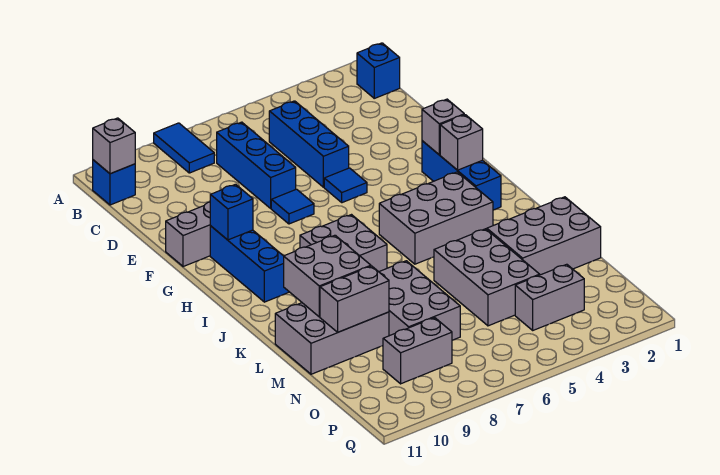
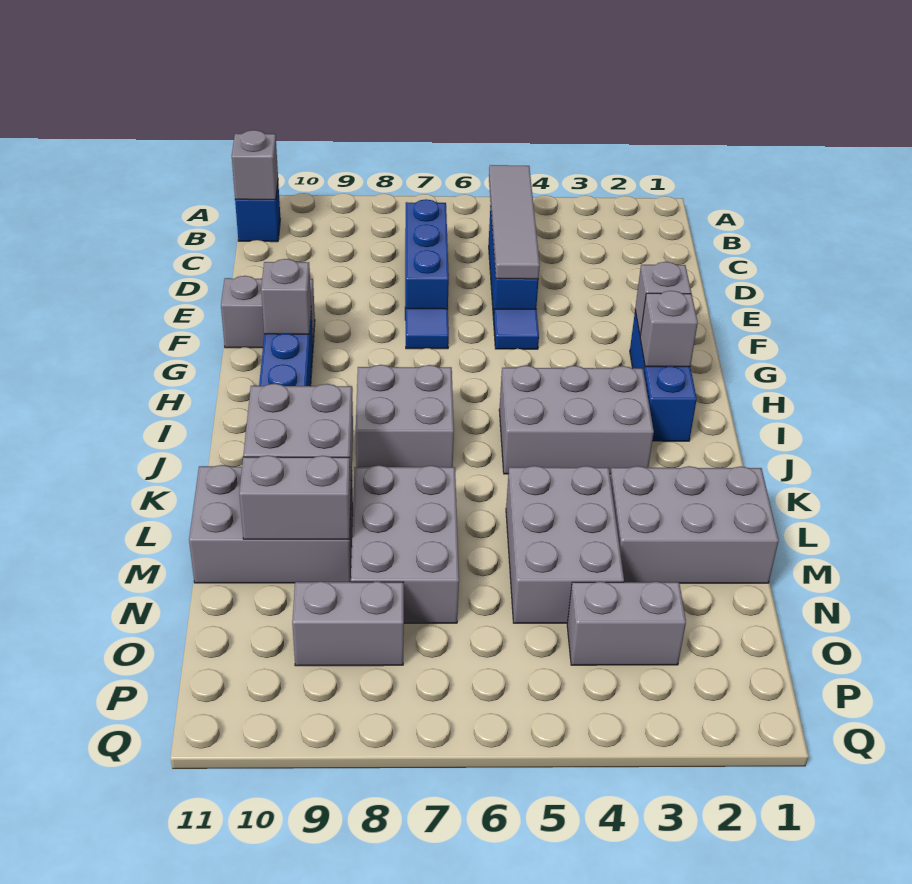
blue 1x2 tile [154,123,214,173] -> none
blue 1x1 brick [357,43,400,98] -> none
none -> grey 1x4 tile [489,165,540,279]
blue 1x1 brick [210,184,253,240] -> grey 1x1 brick [261,259,311,334]

